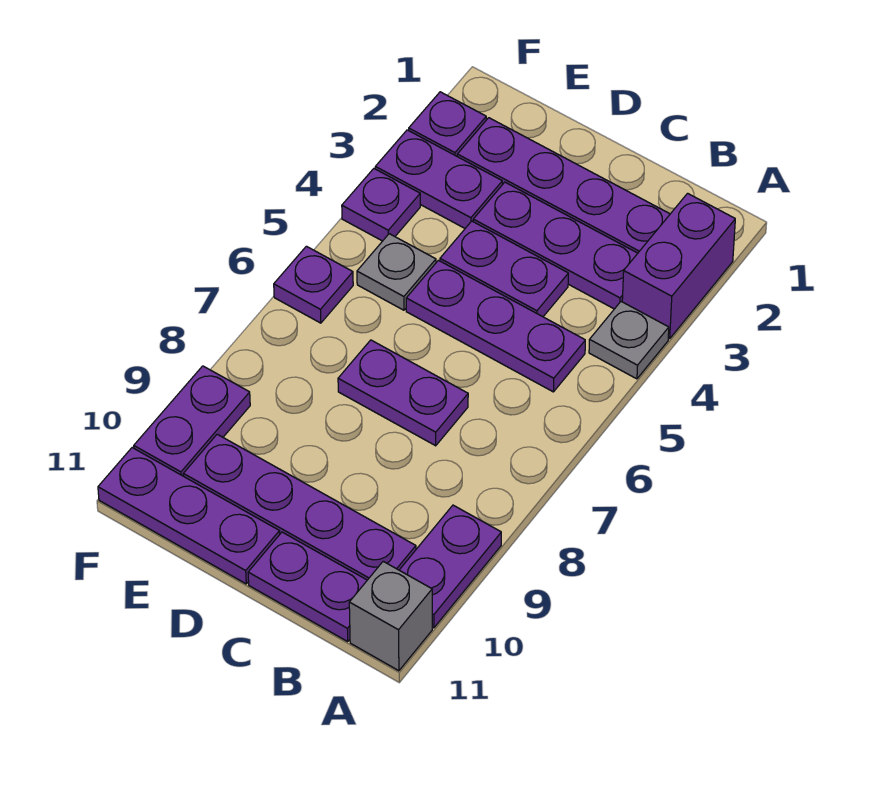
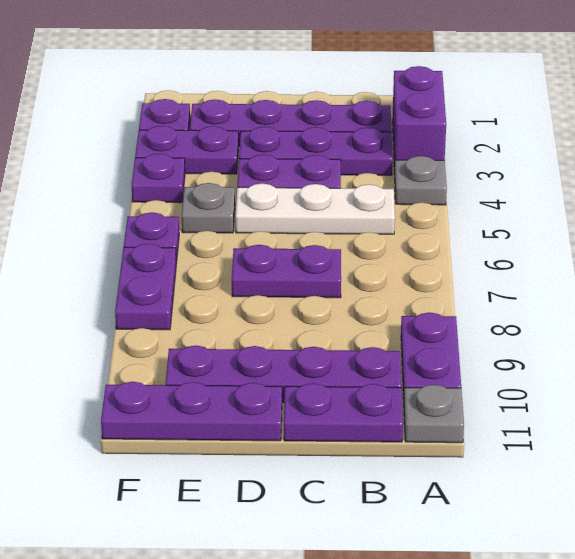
grey 1x1 brick [349,561,432,671] -> grey 1x1 plate [404,385,464,443]
purple 1x3 plate [406,260,585,392] -> white 1x3 plate [236,183,395,234]
purple 1x2 plate [134,366,250,476] -> purple 1x2 plate moved to [115,244,176,330]

